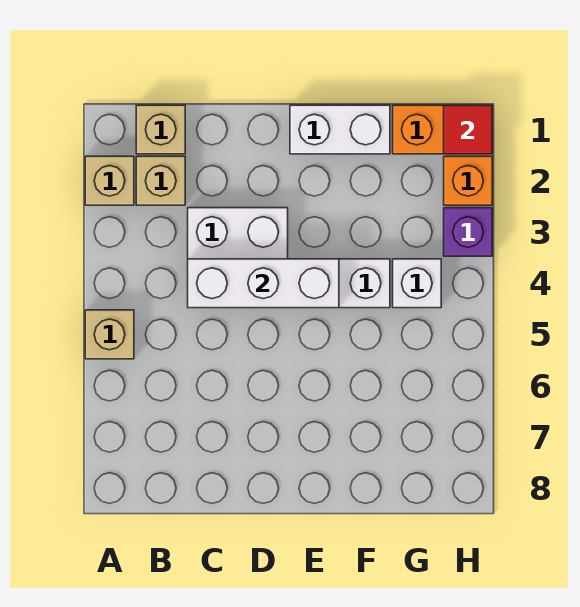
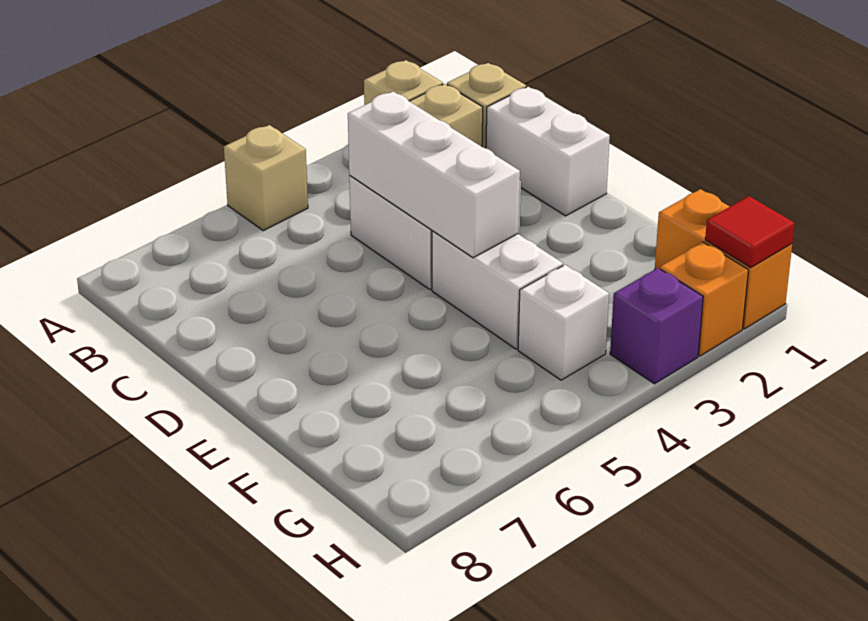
white 1x2 brick [290,105,390,154] -> white 1x2 brick moved to [486,87,610,216]

